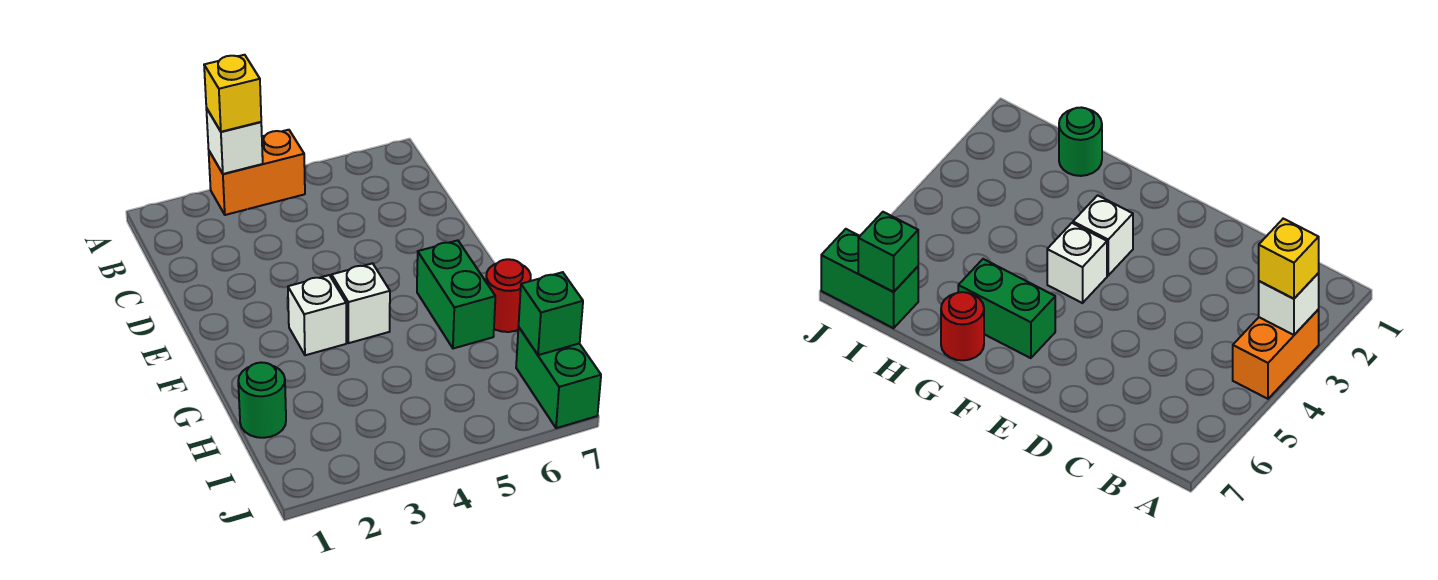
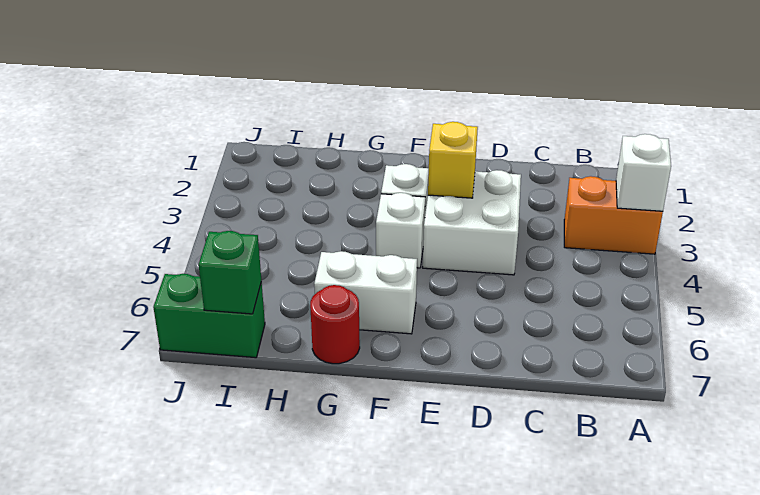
orange 1x2 brick [209,130,305,215] -> orange 1x2 brick turned to [564,176,663,254]
yellow 1x1 brick [204,55,261,132] -> yellow 1x1 brick moved to [428,122,478,198]
none -> white 2x2 brick [423,170,521,275]
green 1x2 brick [417,240,495,349] -> white 1x2 brick [314,251,417,334]
green 1x1 round brick [238,362,286,438] -> none

